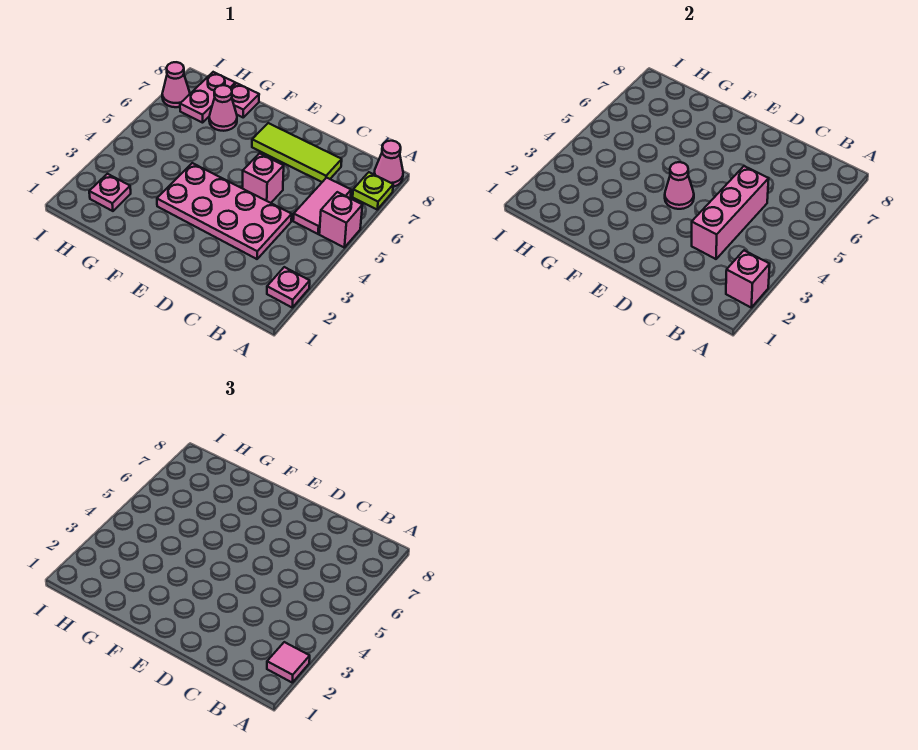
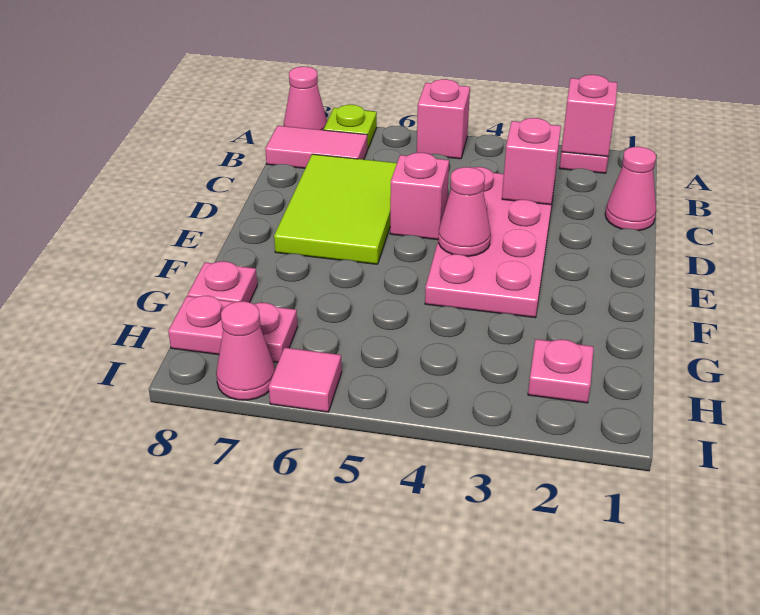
pink 1x1 tile [267,642,310,682] -> pink 1x1 tile moved to [269,348,342,412]
pink 1x2 tile [293,178,351,234] -> pink 1x2 tile moved to [265,126,367,168]
pink 1x3 brick [692,166,769,259] -> pink 1x1 brick [502,118,561,205]
lime 1x3 tile [252,123,342,182] -> lime 2x3 tile [274,154,397,264]
pink 1x1 cone [209,85,237,131] -> pink 1x1 cone moved to [605,147,656,231]

